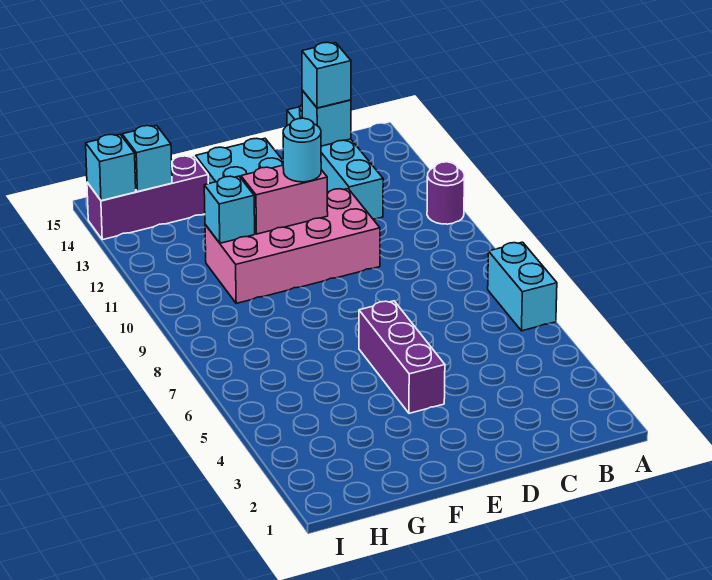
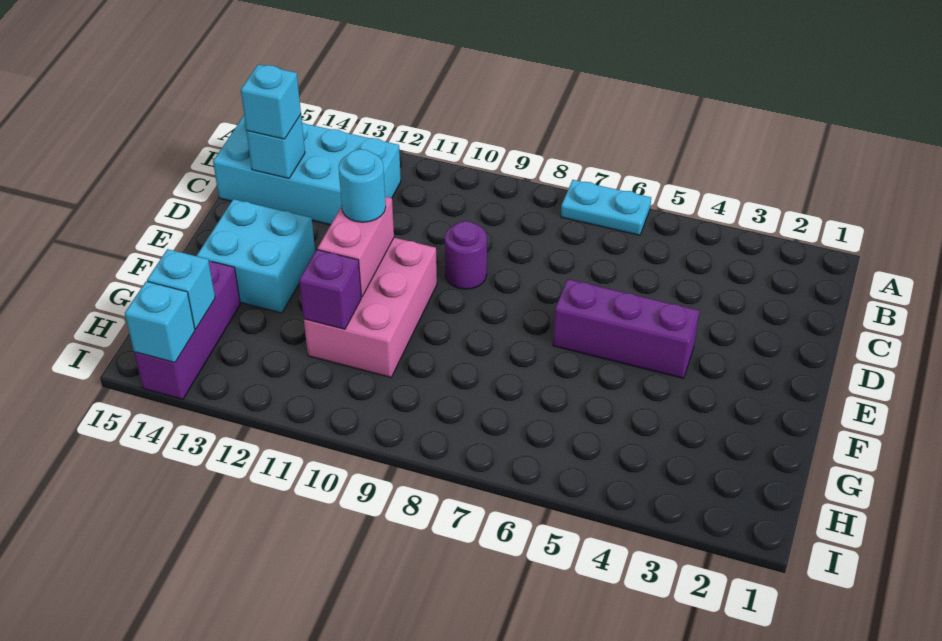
cyan 1x2 brick [488,242,557,331] -> cyan 1x2 plate [561,180,651,235]
purple 1x1 round brick [427,162,464,224] -> purple 1x1 round brick moved to [445,221,487,289]
cyan 1x4 brick [287,105,383,219] -> cyan 2x4 brick [213,116,401,225]
pink 2x4 brick [205,189,380,303] -> pink 2x3 brick [304,238,437,377]
cyan 1x1 brick [204,176,255,243] -> purple 1x1 brick [299,250,361,329]

